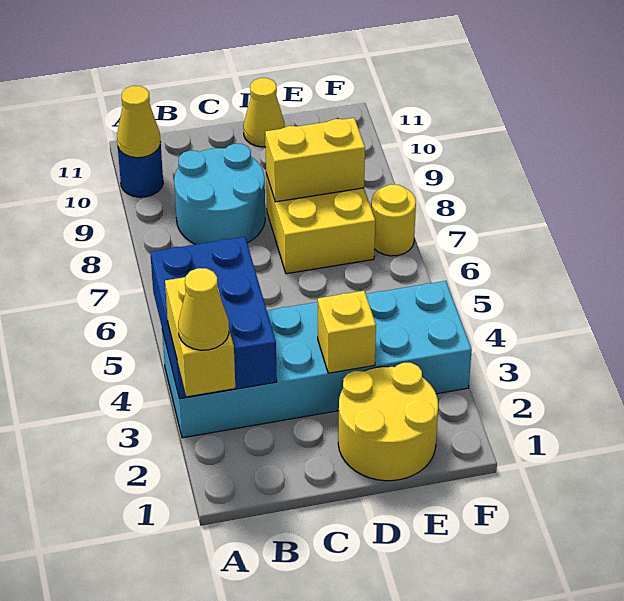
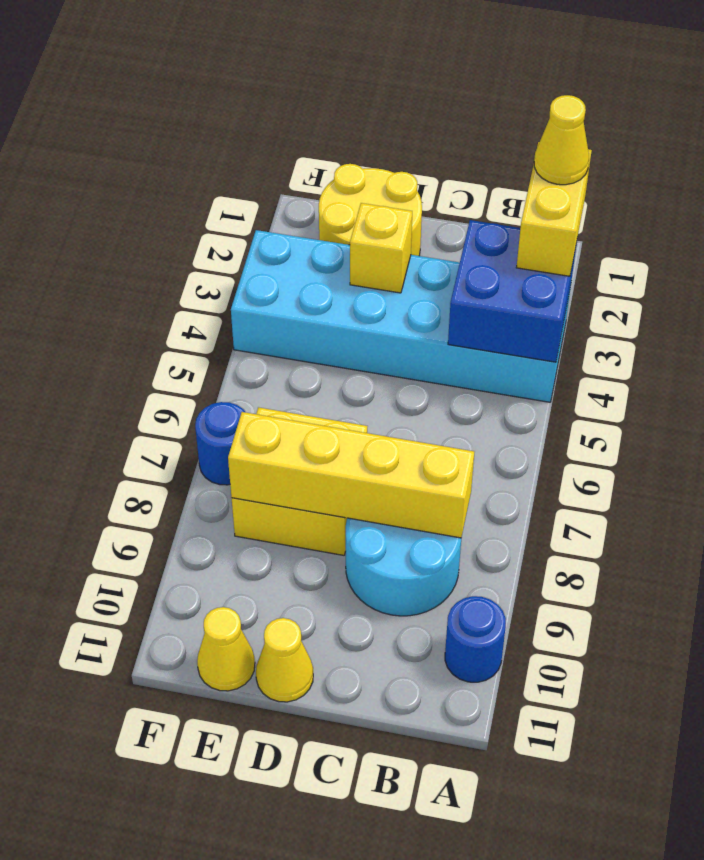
blue 2x3 brick [150,237,277,399] -> blue 2x2 brick [448,220,577,362]
yellow 1x1 cone [117,86,161,158] -> yellow 1x1 cone moved to [197,607,255,691]
yellow 1x2 brick [265,118,365,202] -> yellow 1x4 brick [228,412,474,538]
yellow 1x1 round brick [371,184,416,256] -> blue 1x1 round brick [195,402,245,485]

